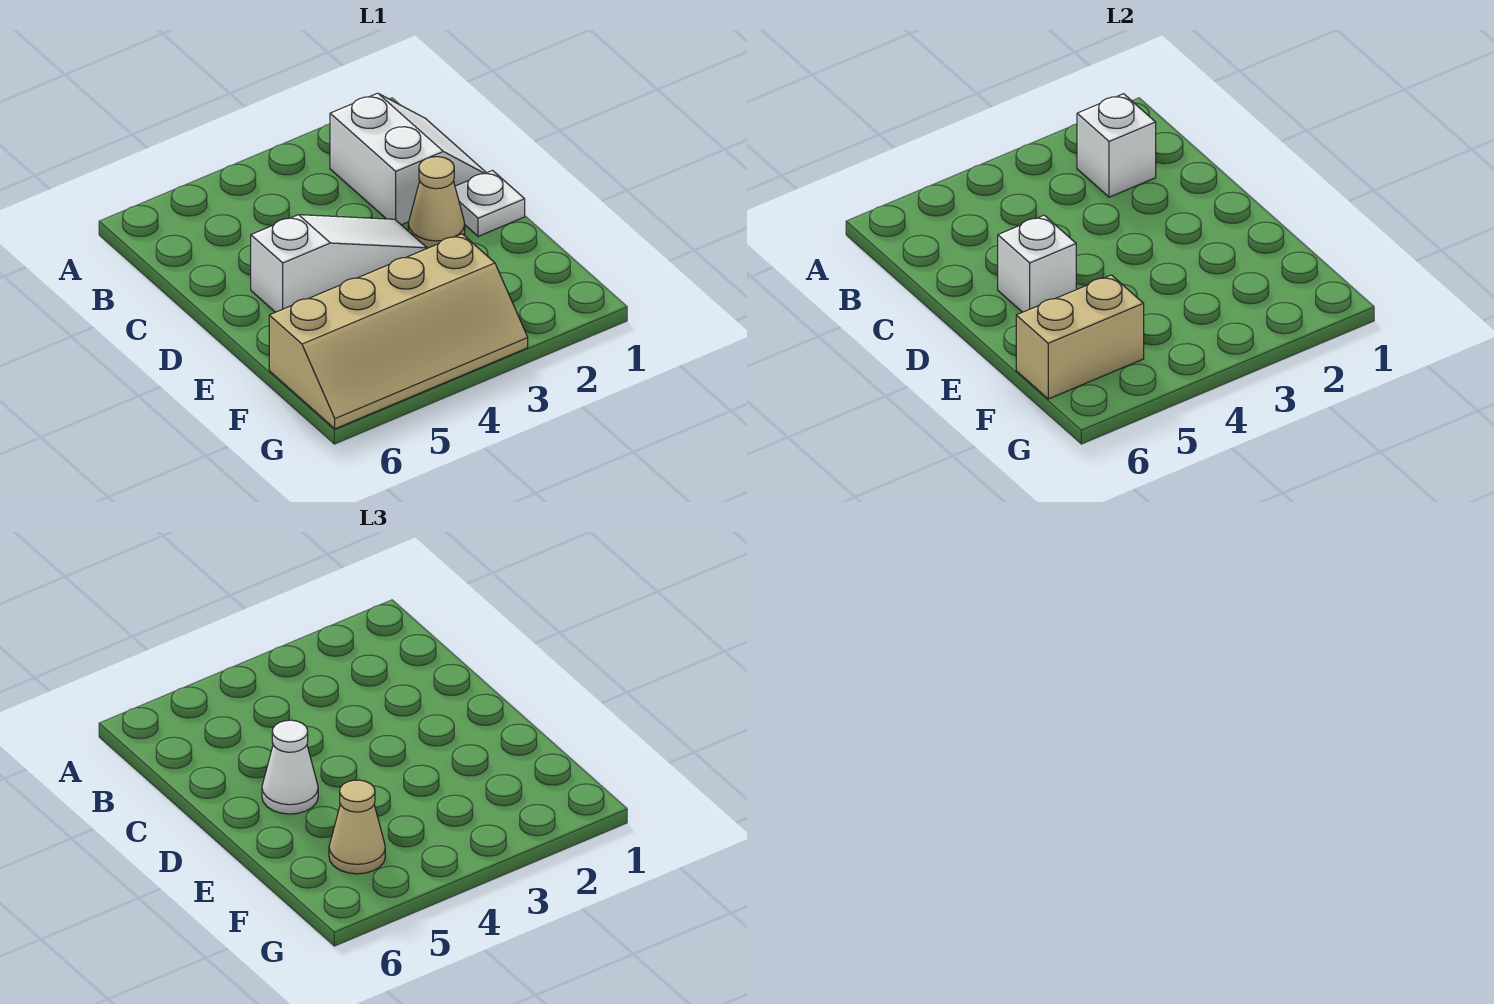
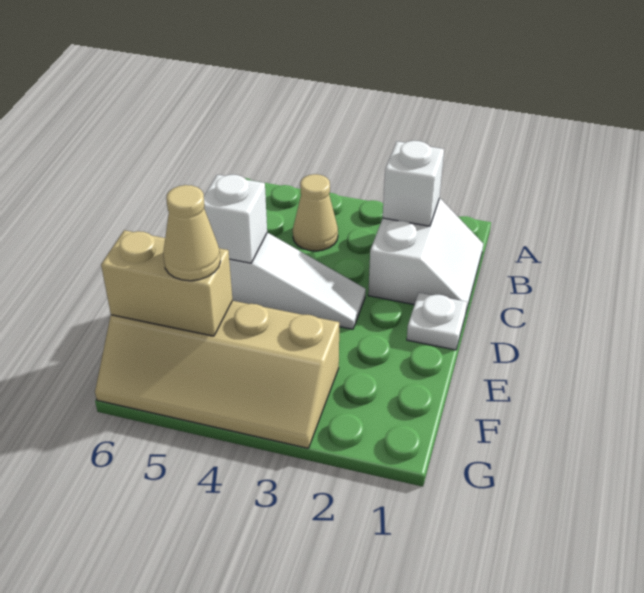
tan 1x1 cone [408,157,465,248] -> tan 1x1 cone moved to [293,174,338,251]
white 1x1 cone [262,720,318,814] -> none

